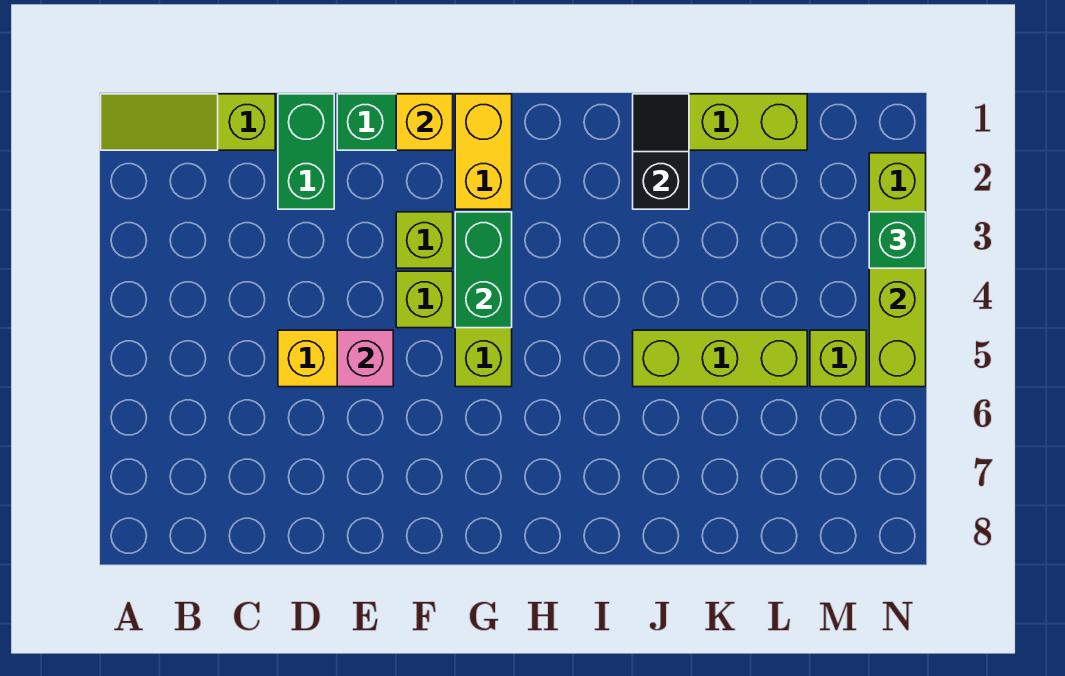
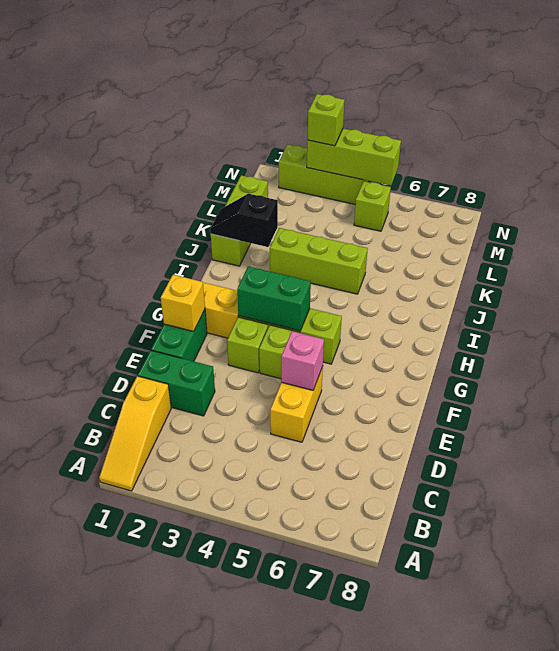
lime 1x3 slope [101,94,275,150] -> yellow 1x3 slope [99,376,171,491]
lime 1x3 brick [633,330,807,387] -> lime 1x3 brick turned to [270,228,368,294]
green 1x1 brick [869,212,926,268] -> lime 1x1 brick [307,94,345,146]

